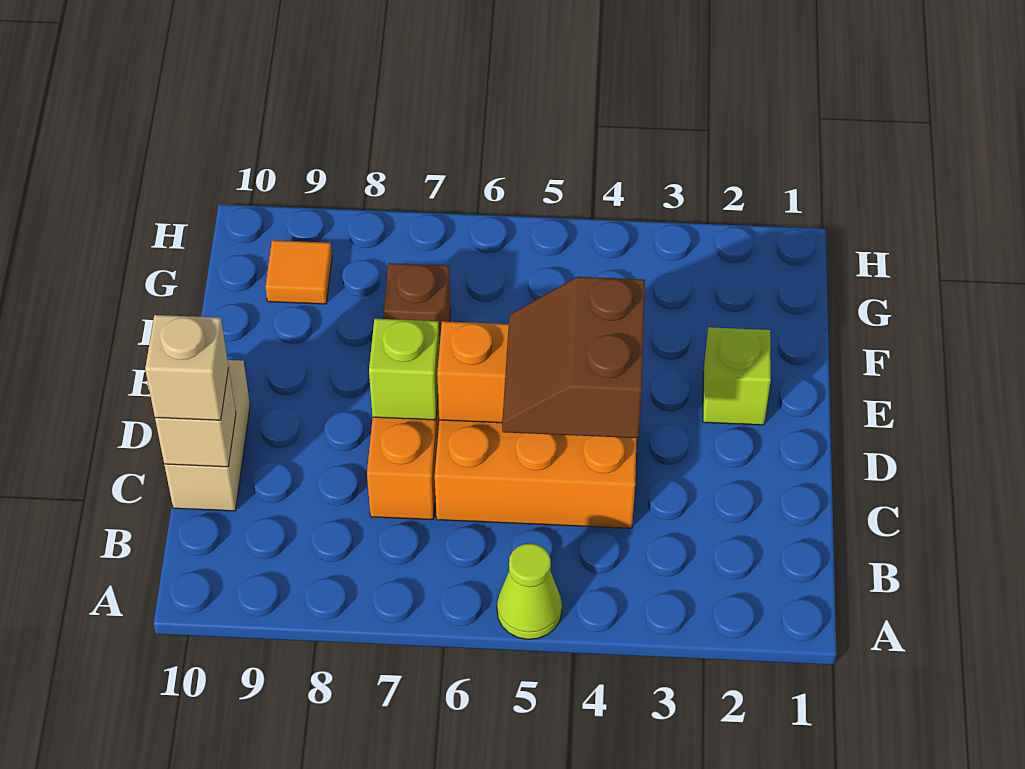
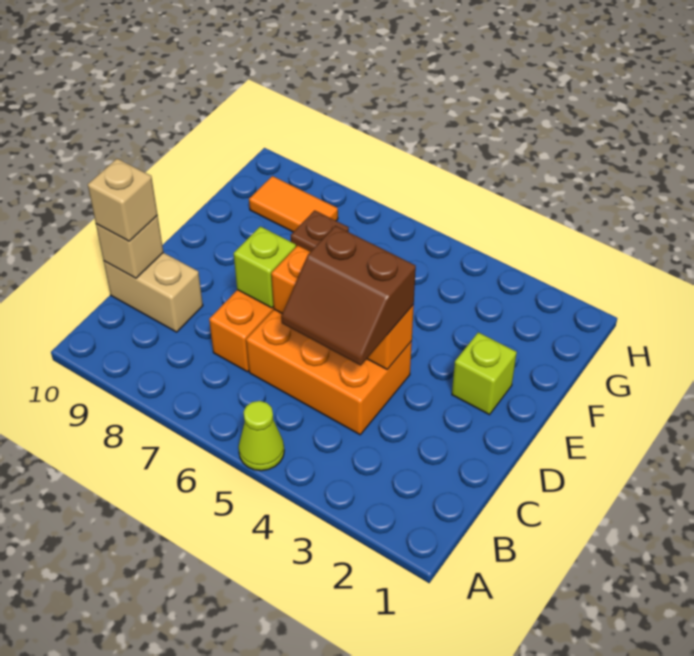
brown 2x2 slope [502,277,645,438] -> brown 2x2 slope turned to [281,226,416,365]
tan 1x2 brick [164,360,250,511] -> tan 1x2 brick turned to [104,253,203,332]
orange 1x1 tile [266,240,332,304] -> orange 1x2 tile [249,176,338,232]

